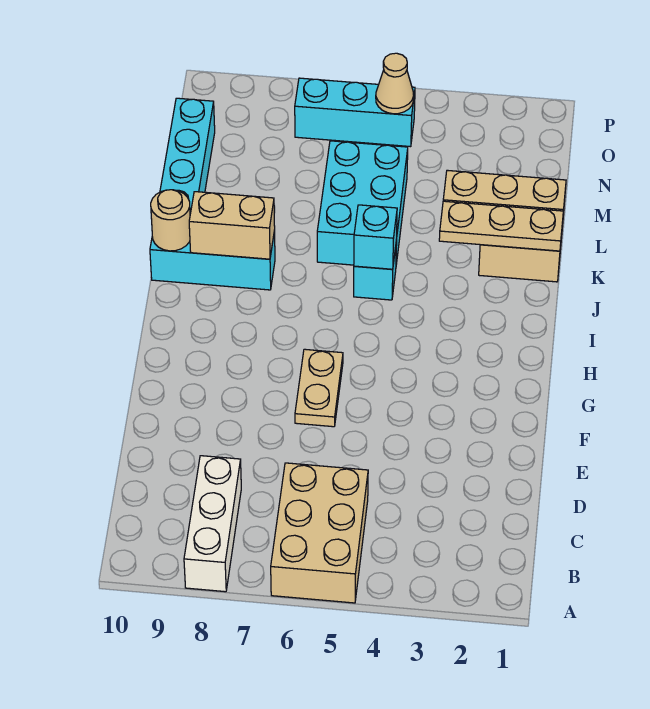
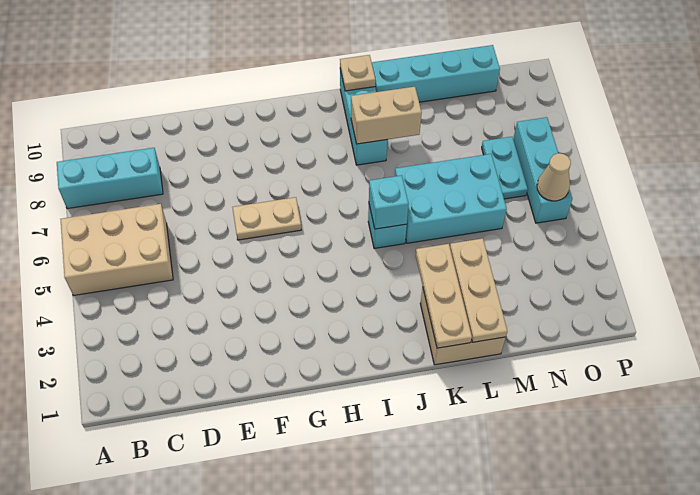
white 1x3 brick [184,456,241,592] -> cyan 1x3 brick [57,148,163,209]
tan 1x2 brick [189,192,275,259] -> tan 1x2 brick turned to [351,87,422,144]
tan 1x1 round brick [151,190,190,251] -> tan 1x1 plate [340,55,375,91]
none -> cyan 1x2 plate [482,137,528,199]

